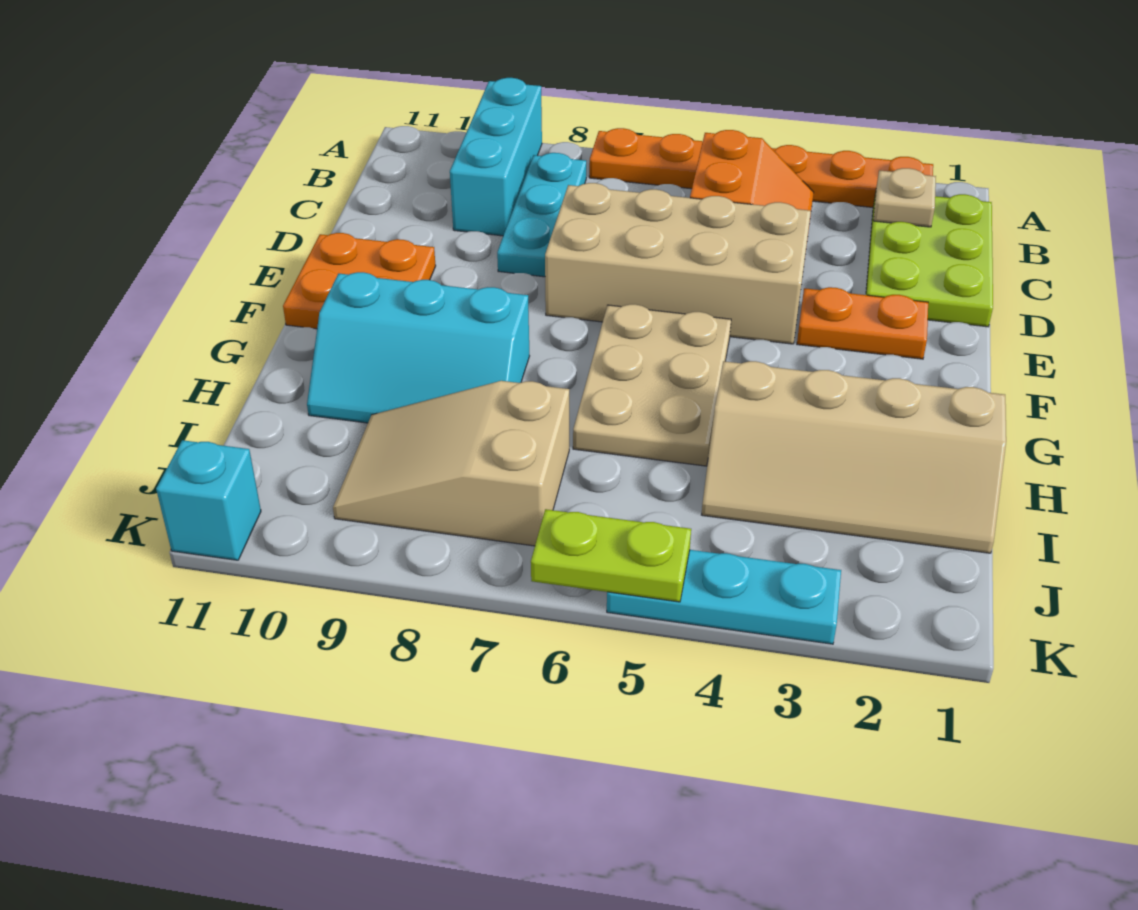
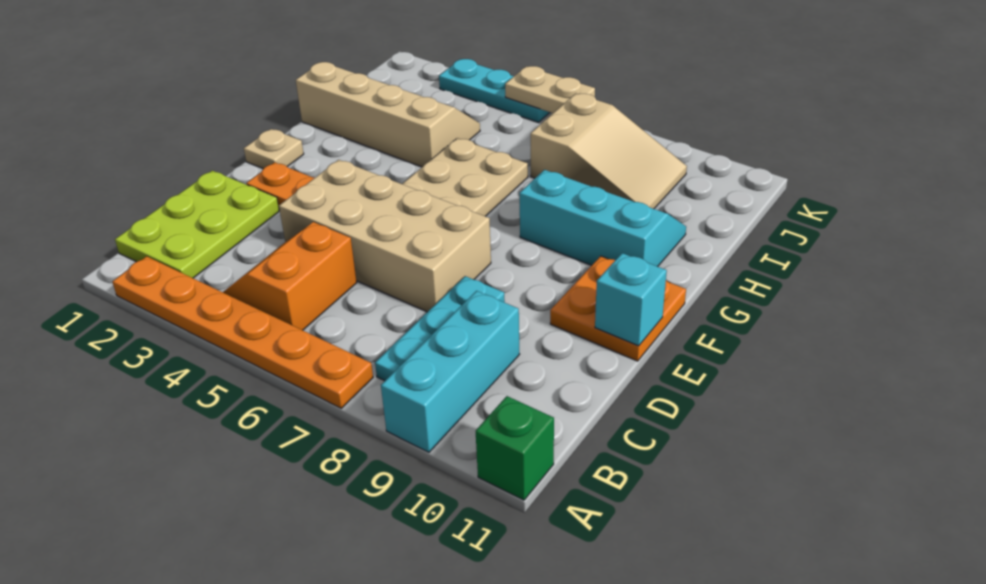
none -> green 1x1 brick [476,396,554,500]
tan 1x1 plate [873,168,936,227] -> tan 1x1 plate moved to [244,129,304,169]
lime 1x2 plate [531,509,691,602] -> tan 1x2 plate [505,66,595,113]
cyan 1x1 brick [156,440,261,560] -> cyan 1x1 brick moved to [595,253,667,346]

